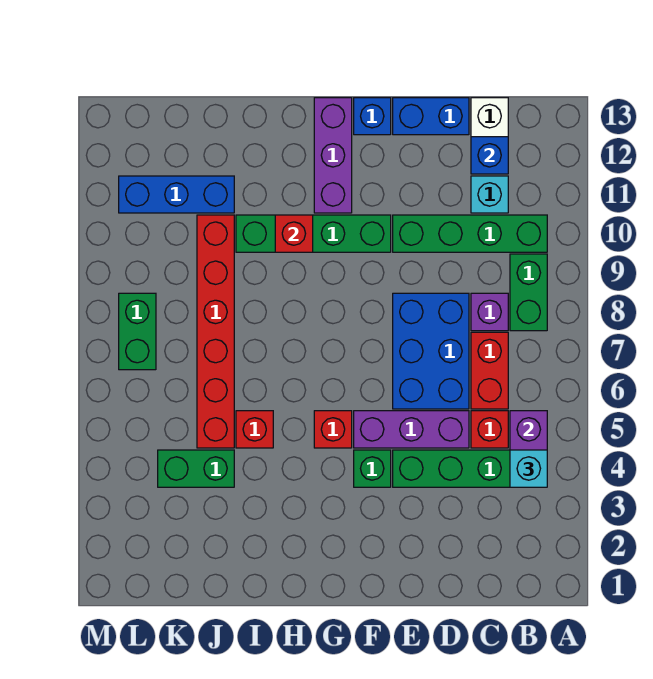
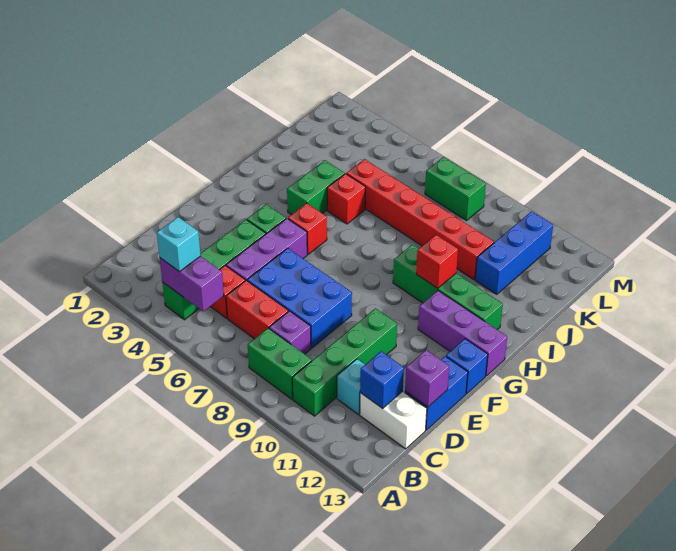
none -> purple 1x1 brick [405,350,449,407]
green 1x4 brick [236,215,391,252] -> green 1x4 brick turned to [393,245,503,329]
green 1x2 brick [158,450,234,487] -> green 1x2 brick moved to [287,161,345,215]

